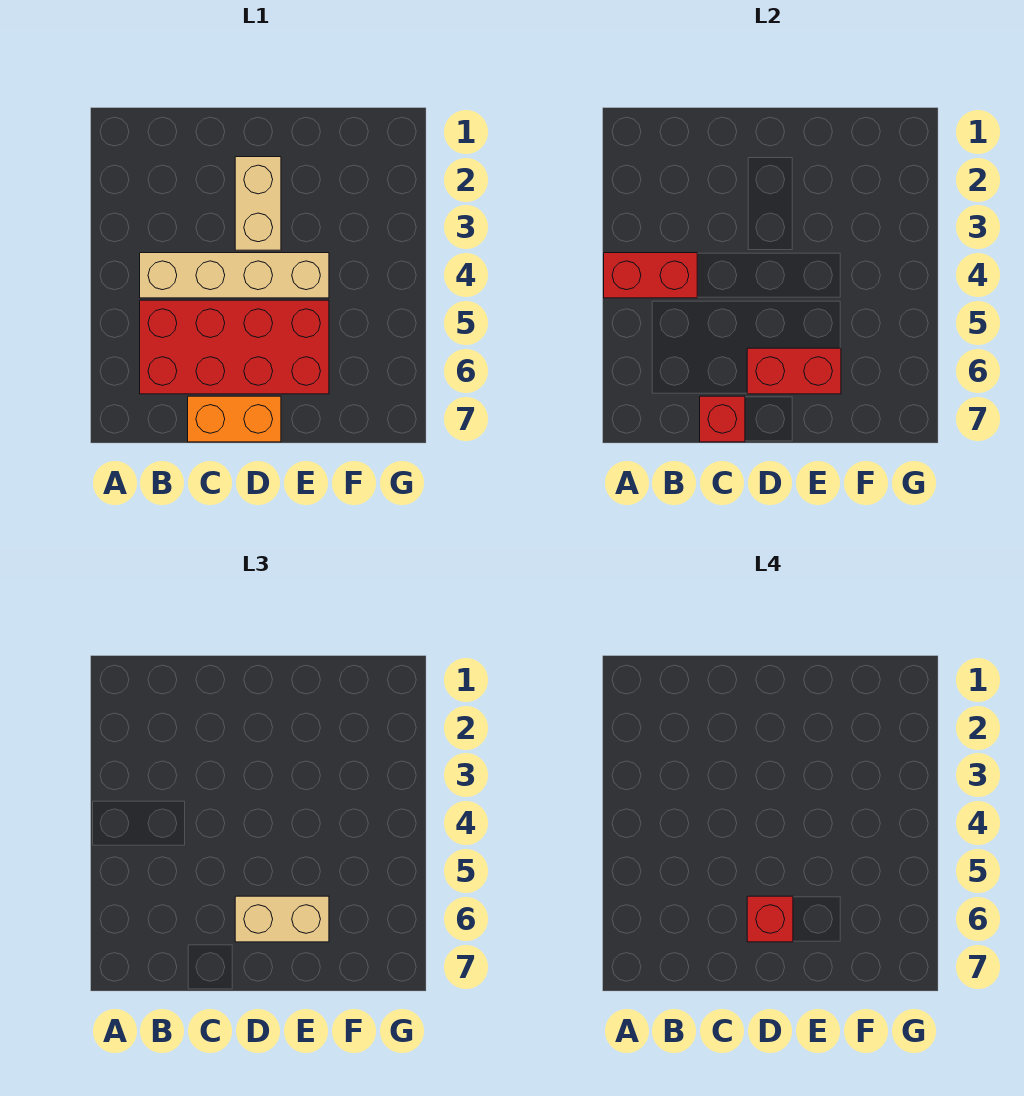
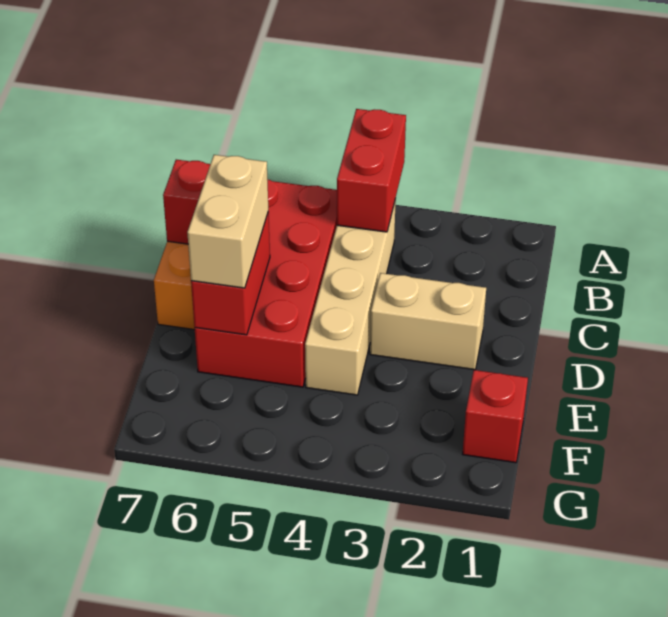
red 1x1 brick [747,896,793,942] -> red 1x1 brick moved to [463,370,528,463]

